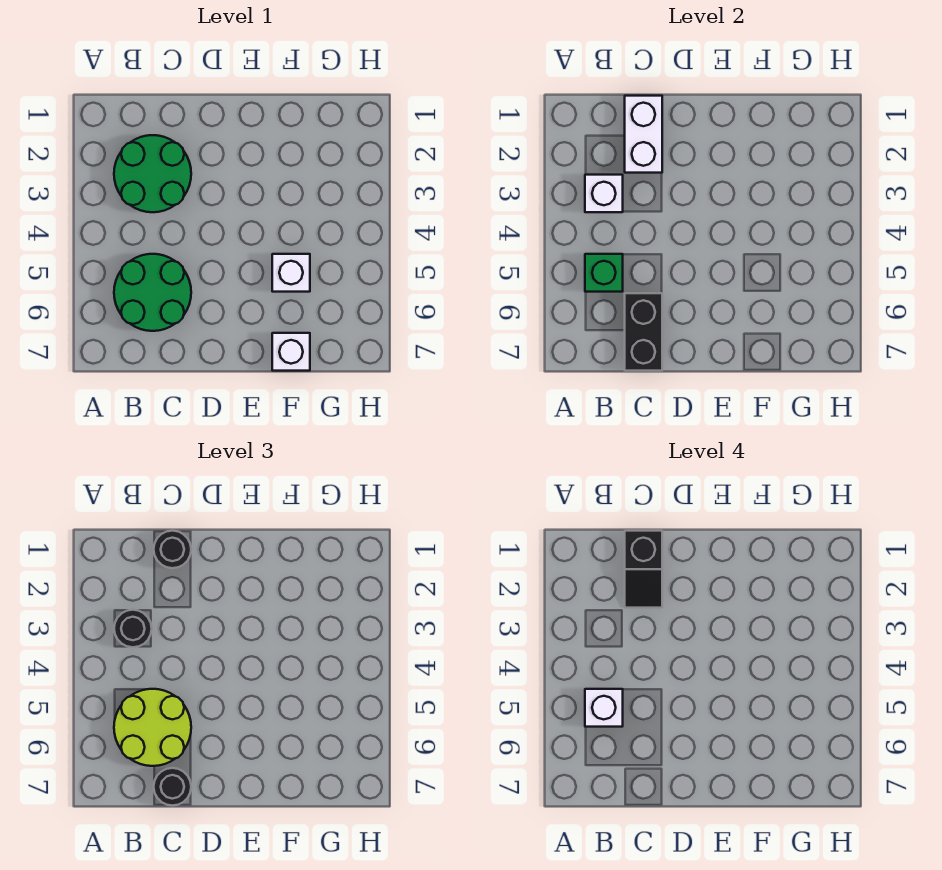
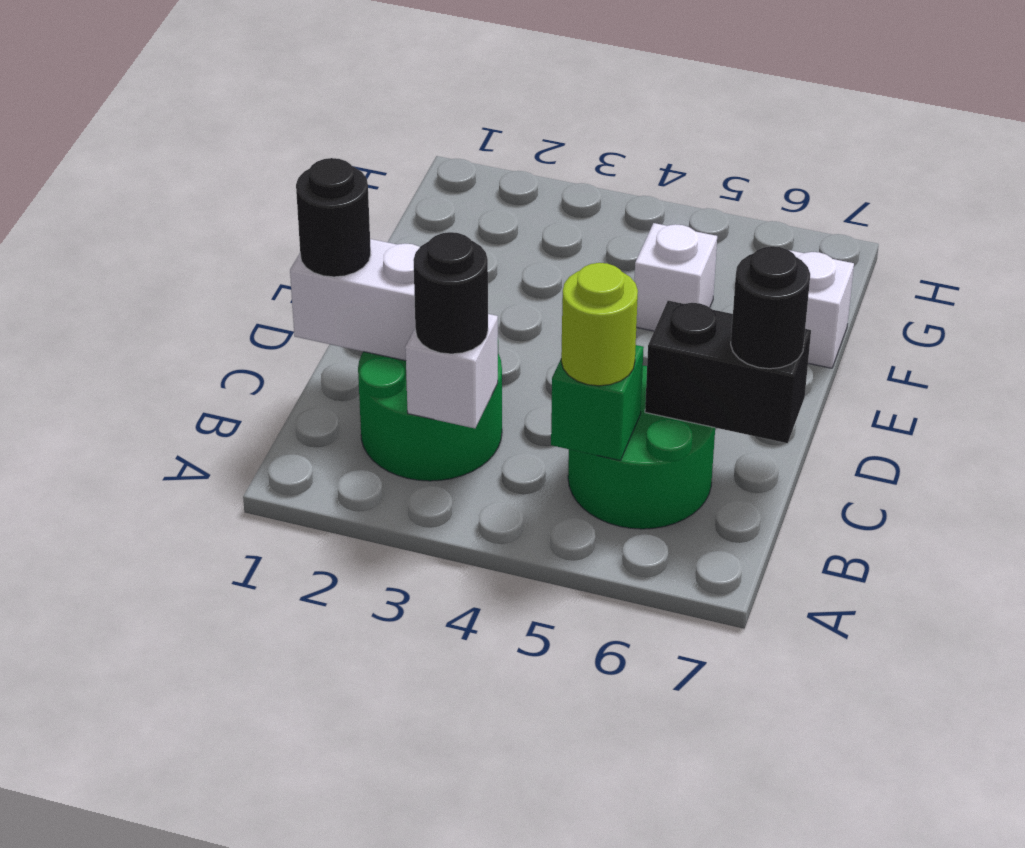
lime 2x2 round brick [114,689,191,766] -> lime 1x1 round brick [561,263,638,386]
white 1x1 brick [585,689,623,727] -> none
black 1x2 slope [625,531,662,608] -> none

